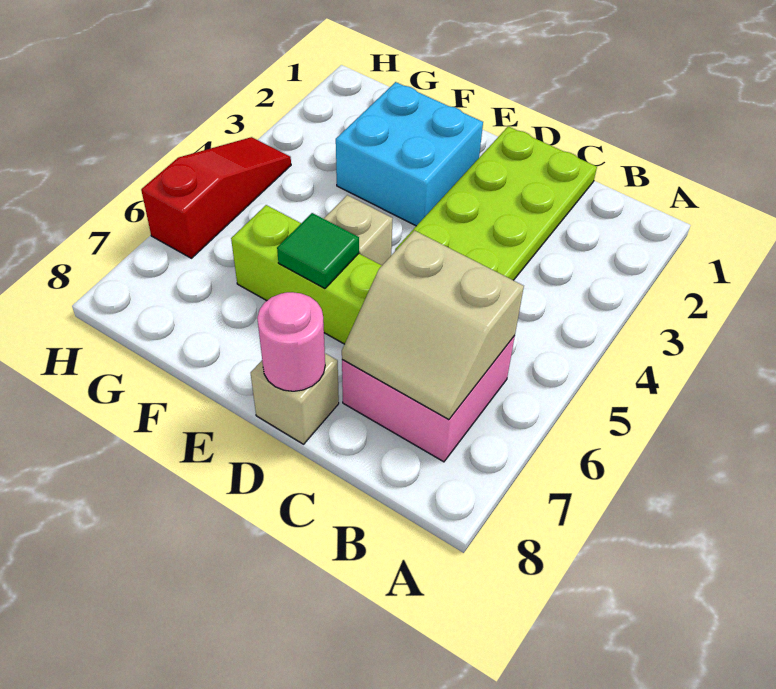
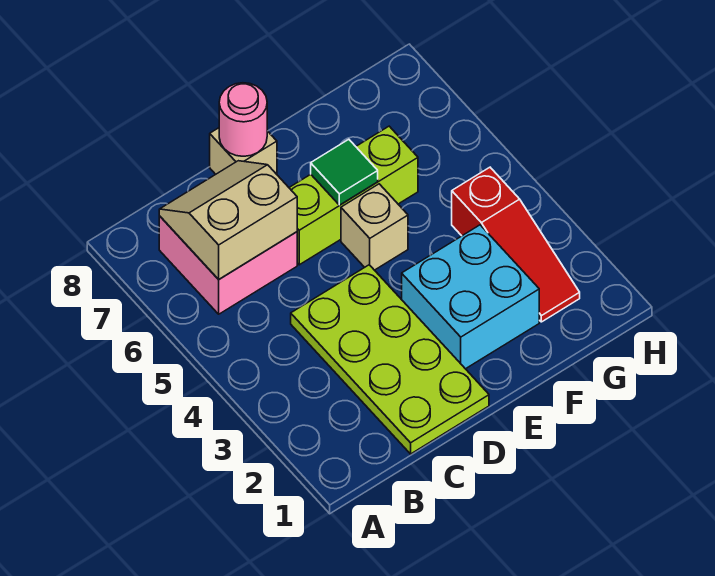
red 1x3 slope [141,137,291,258] -> red 1x3 slope moved to [452,167,580,322]

